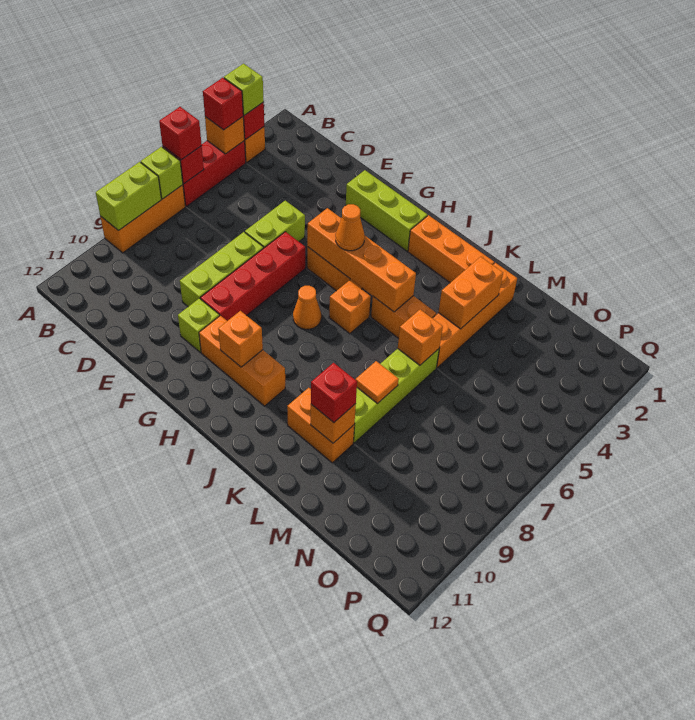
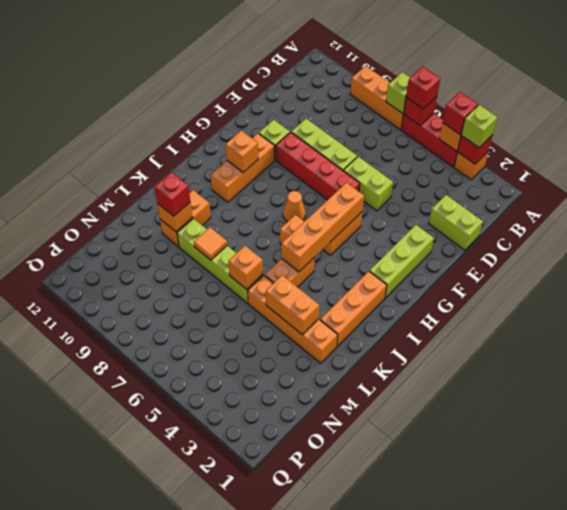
lime 1x2 brick [96,162,161,231] -> lime 1x2 brick moved to [429,195,483,250]
orange 1x1 cone [336,204,365,251] -> none

